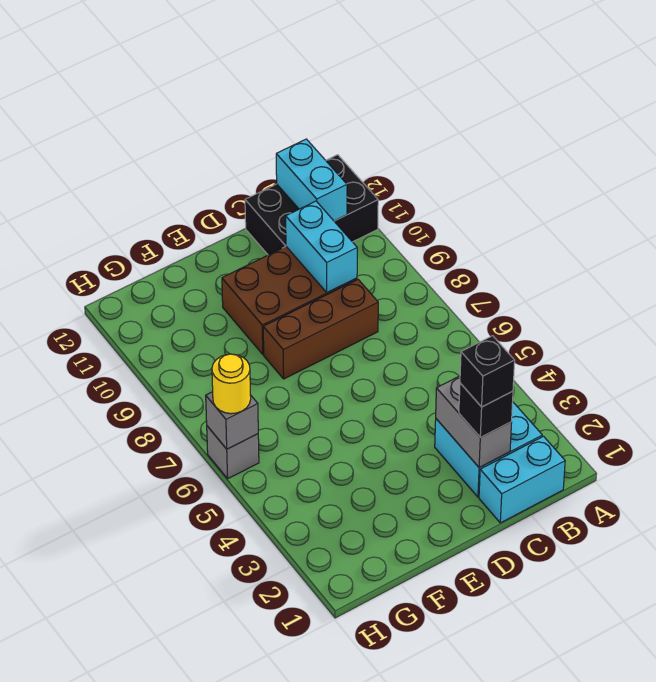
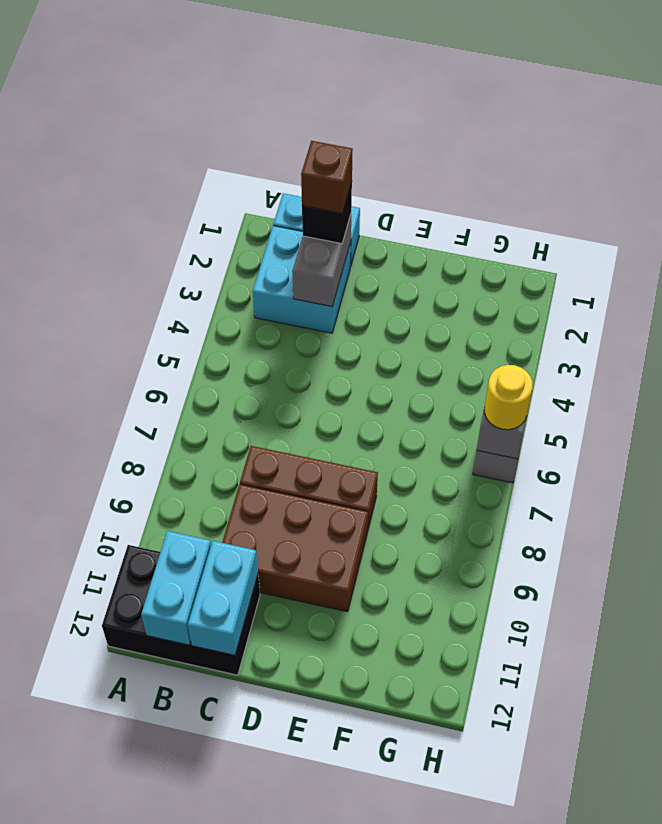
black 1x1 brick [460,336,515,407] -> brown 1x1 brick [301,141,353,213]
cyan 1x2 brick [286,201,357,293] -> cyan 1x2 brick moved to [188,541,258,655]

